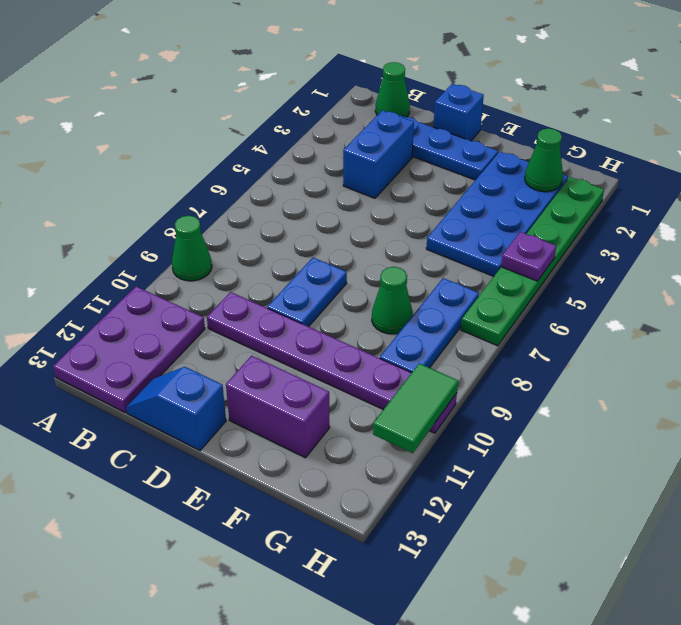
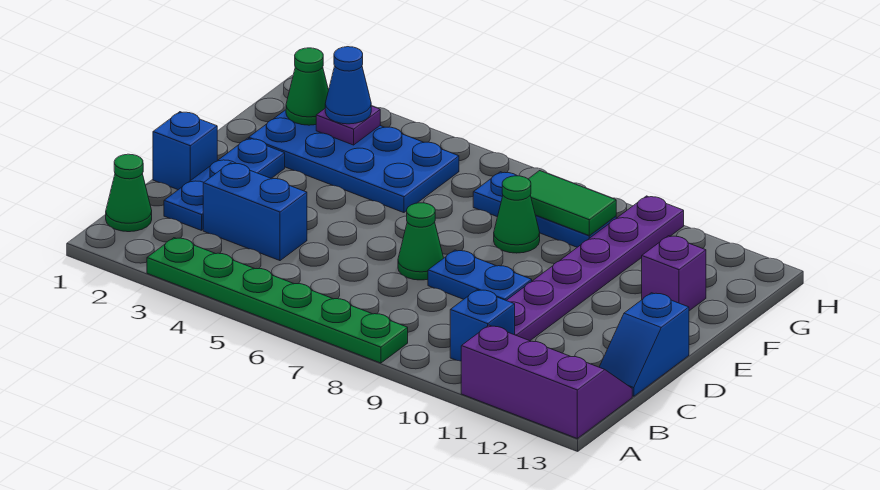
green 1x1 cone [172,216,212,281] -> green 1x1 cone moved to [398,203,443,280]
purple 2x3 plate [53,286,205,412] -> purple 2x3 slope [461,325,632,438]
none -> blue 1x1 brick [450,290,515,361]
purple 1x2 brick [226,356,330,458] -> purple 1x1 brick [642,236,706,311]
none -> blue 1x1 cone [325,47,371,124]
green 1x6 plate [461,177,604,346] -> green 1x6 plate moved to [147,238,408,363]
purple 1x1 plate [501,232,556,281] -> purple 1x1 plate moved to [316,106,380,145]
green 1x2 tile [373,363,458,453] -> green 1x2 tile moved to [529,171,616,235]

